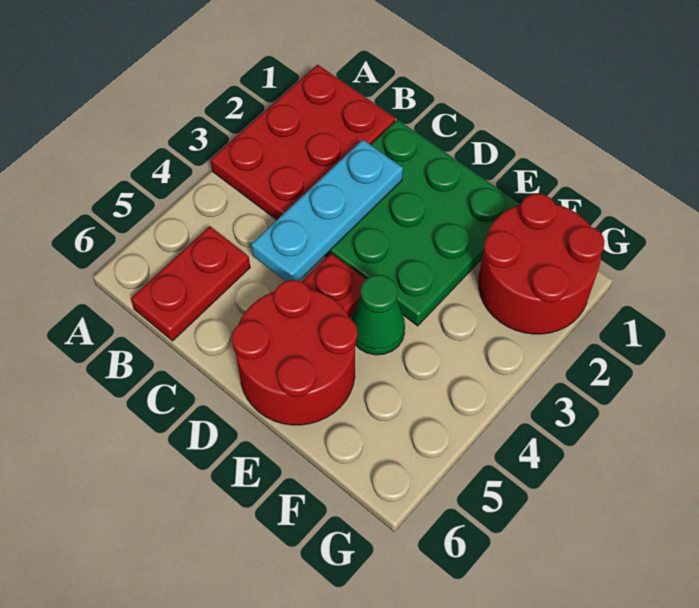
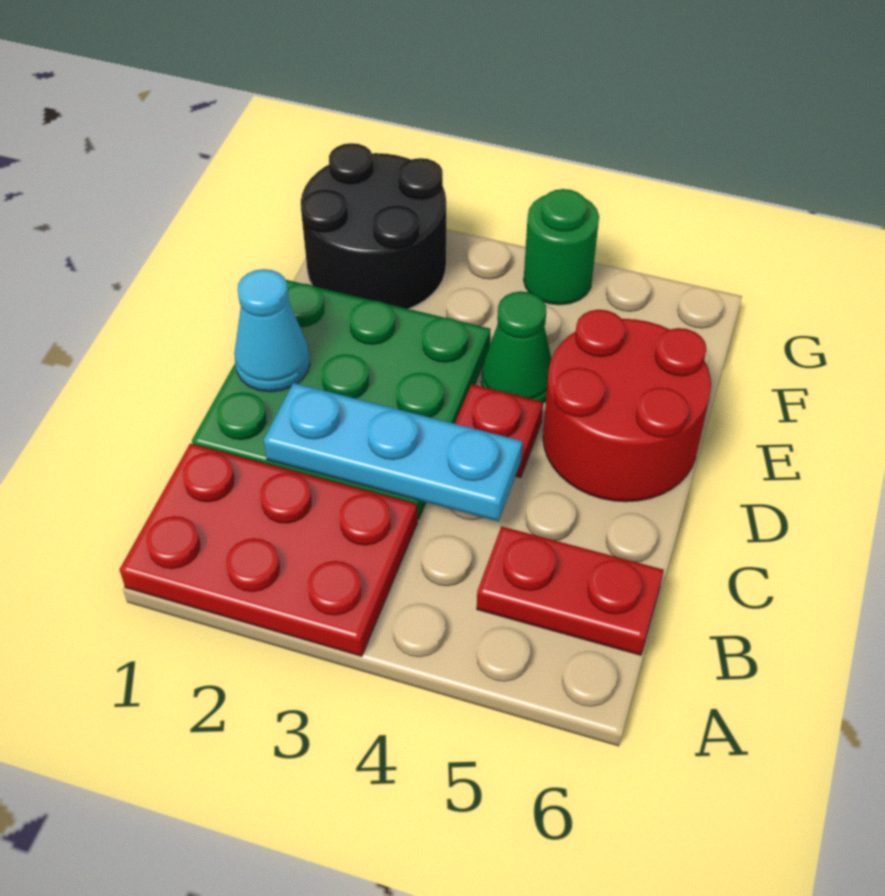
none -> cyan 1x1 cone [234,269,310,392]
red 2x2 round brick [478,194,605,334] -> black 2x2 round brick [301,143,446,309]
none -> green 1x1 round brick [524,189,599,305]

